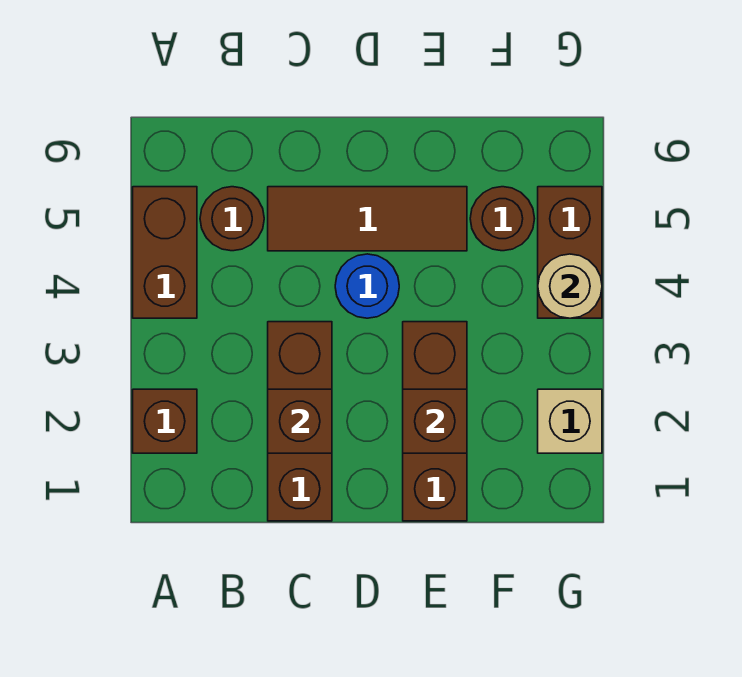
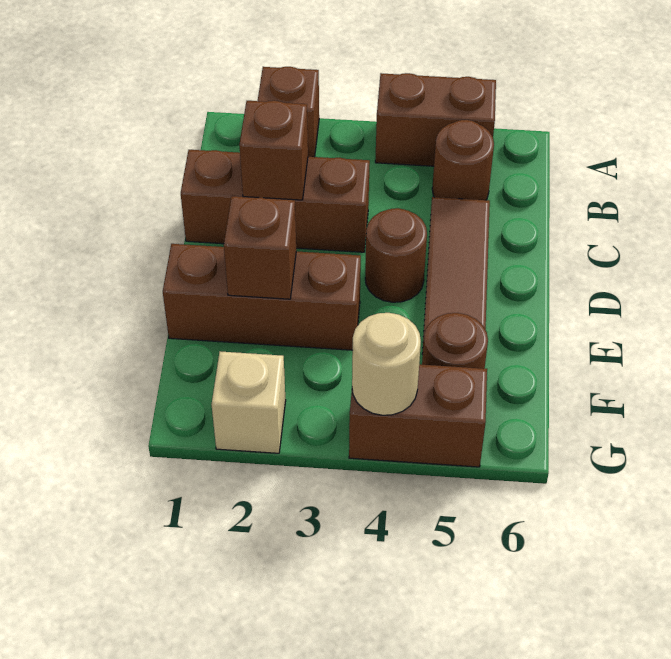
blue 1x1 round brick [335,254,399,318] -> brown 1x1 round brick [365,208,427,302]

